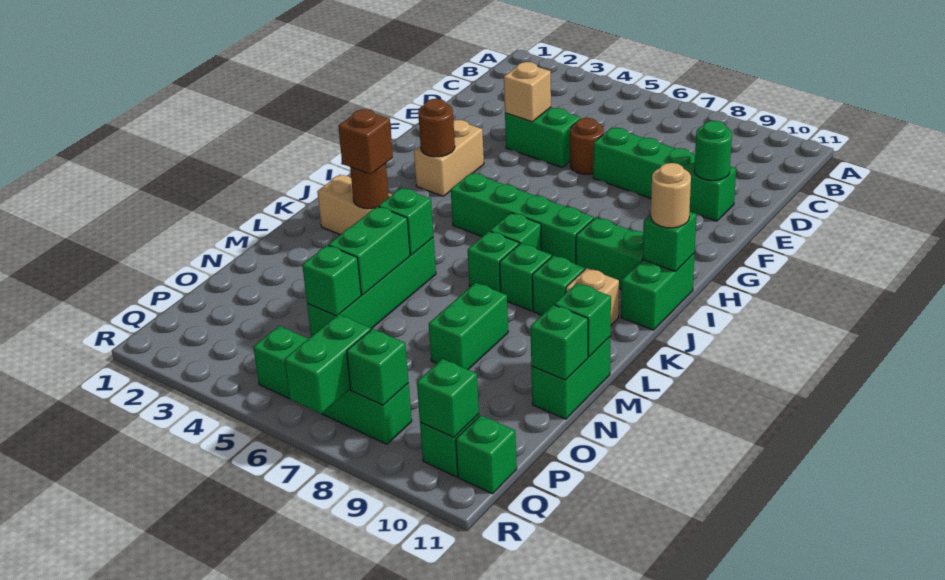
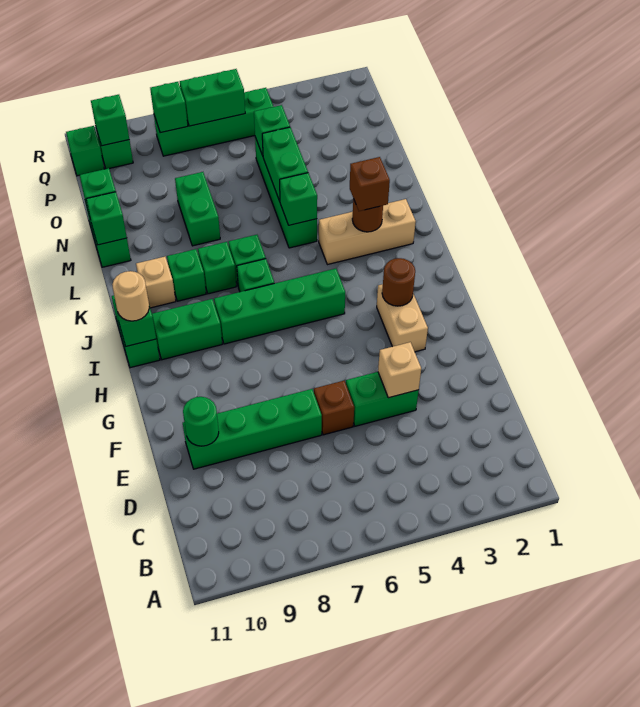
brown 1x1 round brick [570,118,604,174] -> brown 1x1 brick [314,381,354,435]
green 1x2 brick [284,314,371,414] -> green 1x2 brick turned to [180,69,245,126]

